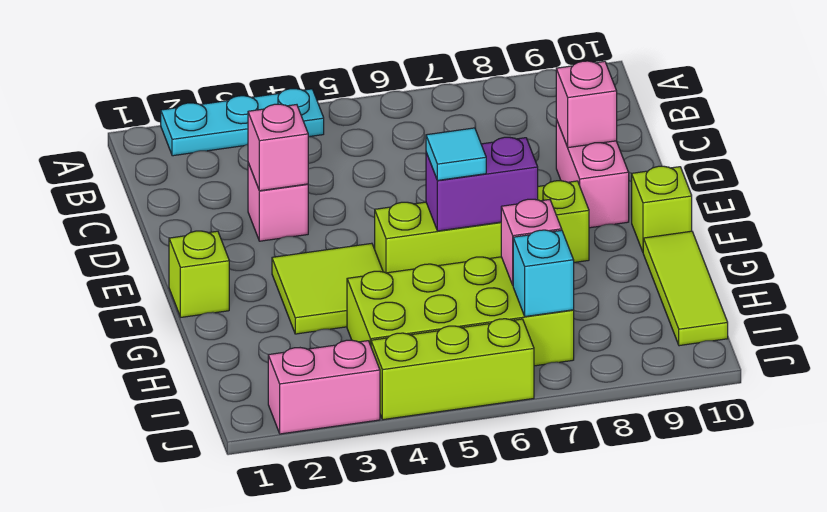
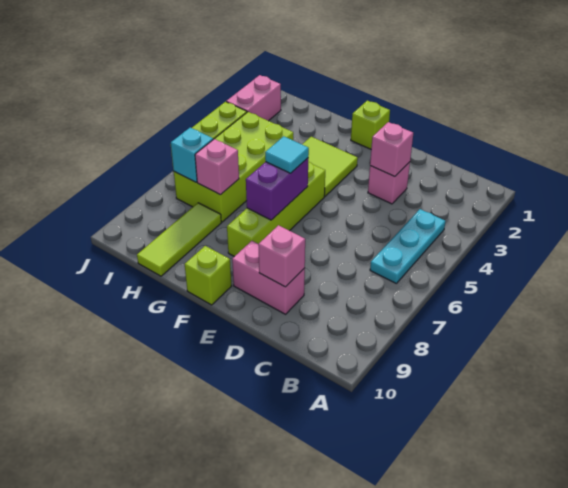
cyan 1x3 plate [161,89,324,156] -> cyan 1x3 plate moved to [370,209,446,283]
lime 1x3 tile [643,231,728,346] -> lime 1x3 tile turned to [137,203,221,276]

